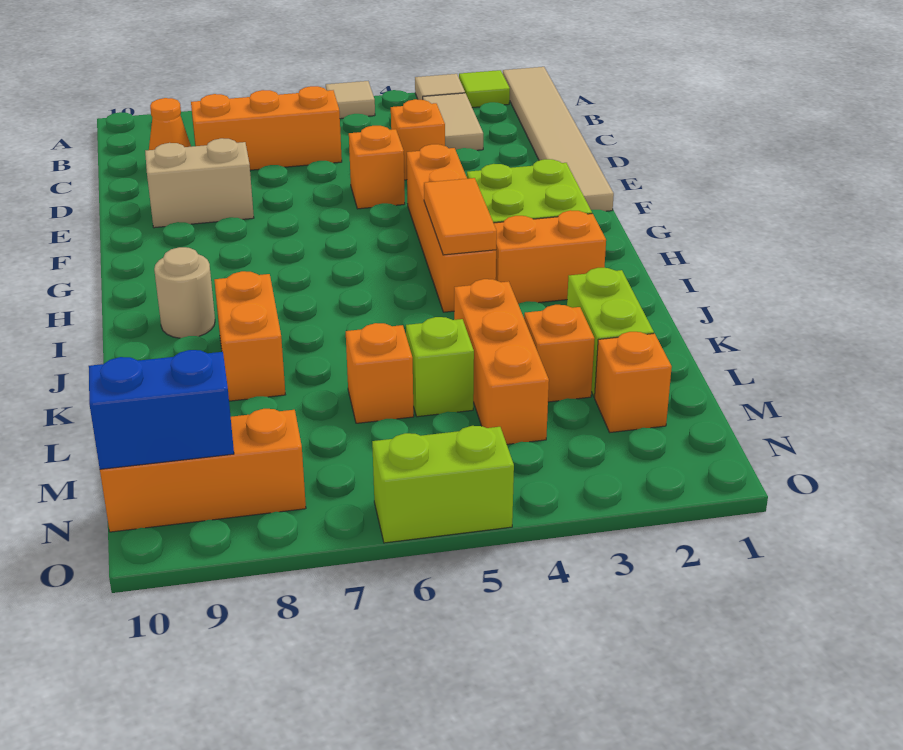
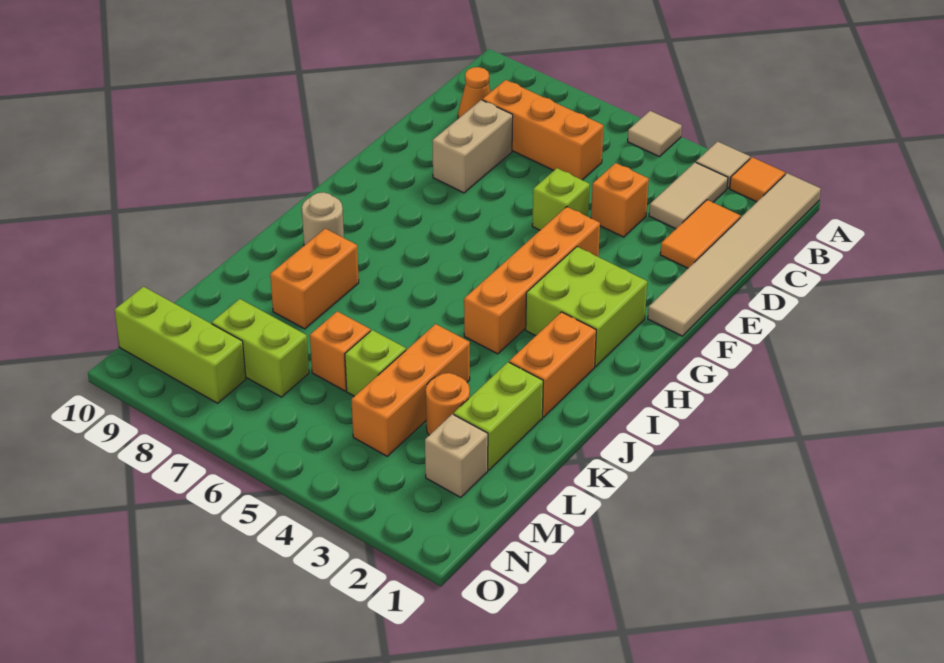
lime 1x1 tile [459,70,510,108] -> orange 1x1 tile [730,157,785,202]
orange 1x1 brick [349,126,405,209] -> lime 1x1 brick [532,168,590,230]
tan 1x2 brick [145,138,254,228] -> tan 1x2 brick turned to [432,100,513,193]
orange 1x2 tile [424,178,497,255] -> orange 1x2 tile moved to [660,200,741,268]
orange 1x2 brick [494,210,606,304] -> orange 1x2 brick turned to [509,312,596,417]
orange 1x1 brick [524,305,595,402] -> orange 1x1 round brick [426,373,470,435]
orange 1x1 brick [595,332,672,432] -> tan 1x1 brick [425,414,488,498]
orange 1x3 brick [100,409,306,532] -> lime 1x3 brick [115,287,246,403]
blue 1x2 brick [89,350,234,469] -> none
lime 1x2 brick [372,426,514,543] -> lime 1x2 brick moved to [212,299,309,397]

